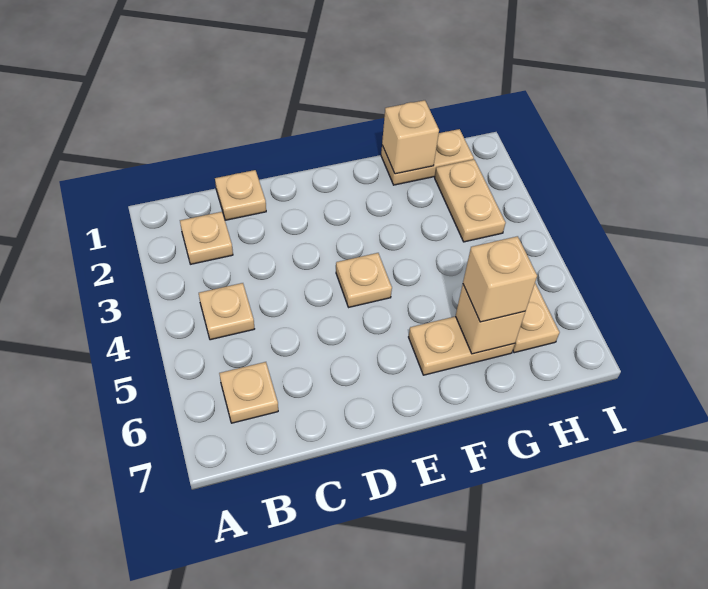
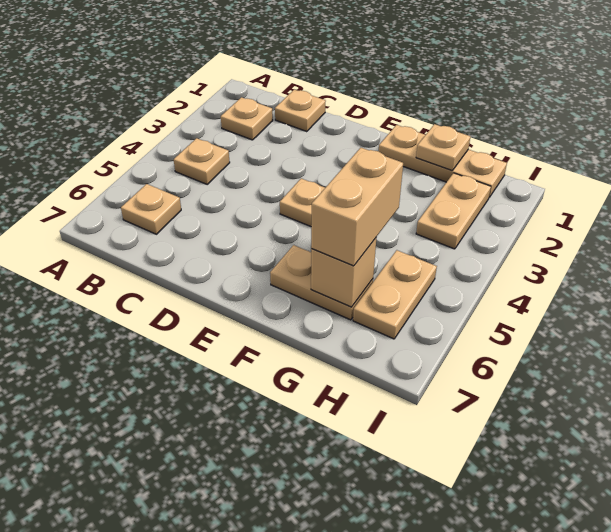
tan 1x2 plate [381,129,474,185] -> tan 1x3 plate [379,125,507,197]
tan 1x1 brick [382,100,439,174] -> tan 1x1 plate [416,124,470,171]
tan 1x1 brick [463,236,537,322] -> tan 1x2 brick [311,148,403,266]

